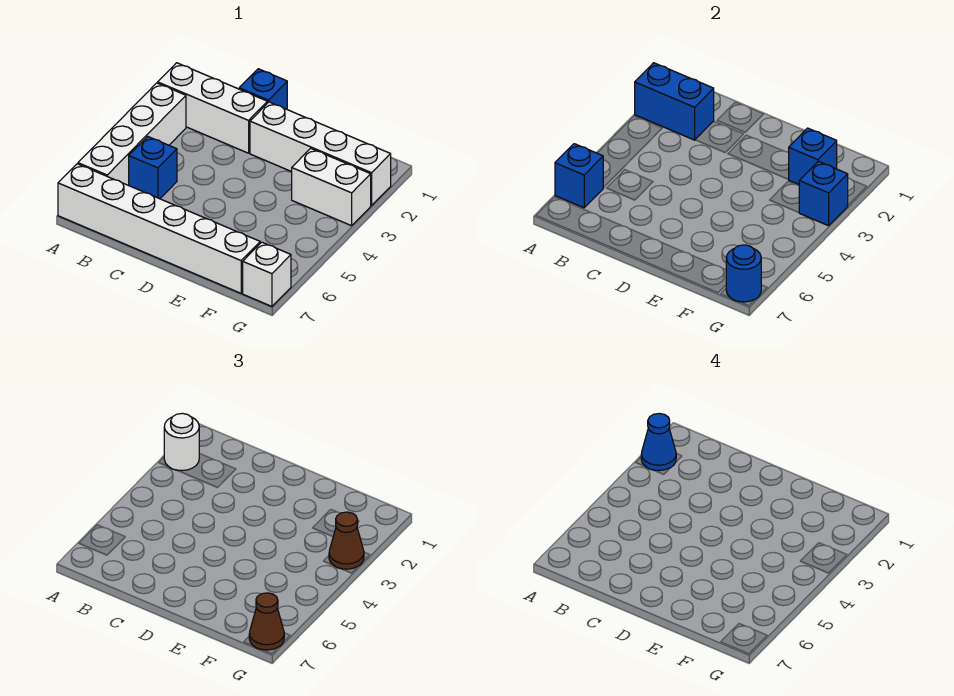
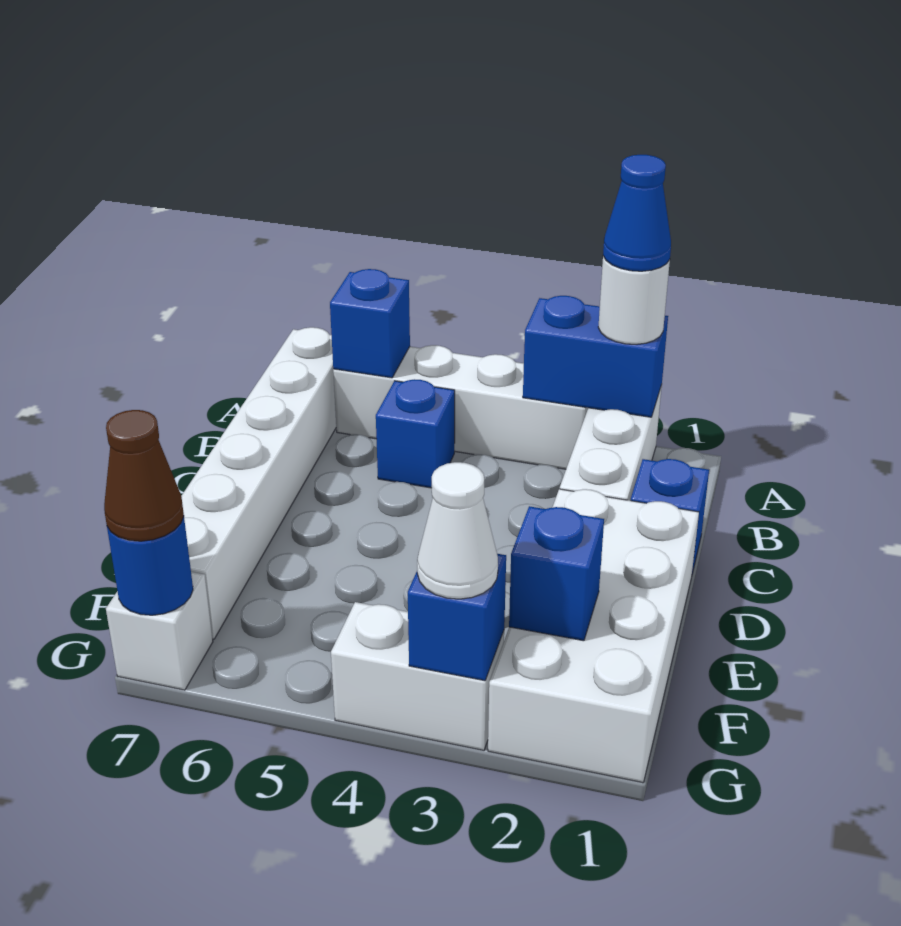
blue 1x2 brick [635,63,714,140] -> blue 1x2 brick turned to [523,296,668,417]
white 1x4 brick [250,102,391,205] -> white 2x4 brick [488,489,699,783]
white 1x2 brick [292,148,371,226] -> white 1x2 brick turned to [331,602,504,750]
brown 1x1 cone [329,512,364,569] -> white 1x1 cone [417,462,498,599]

